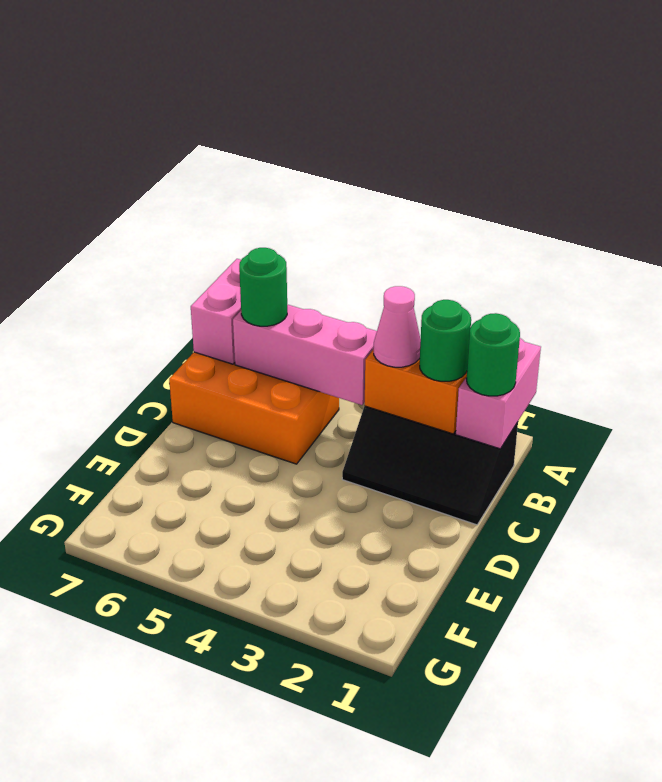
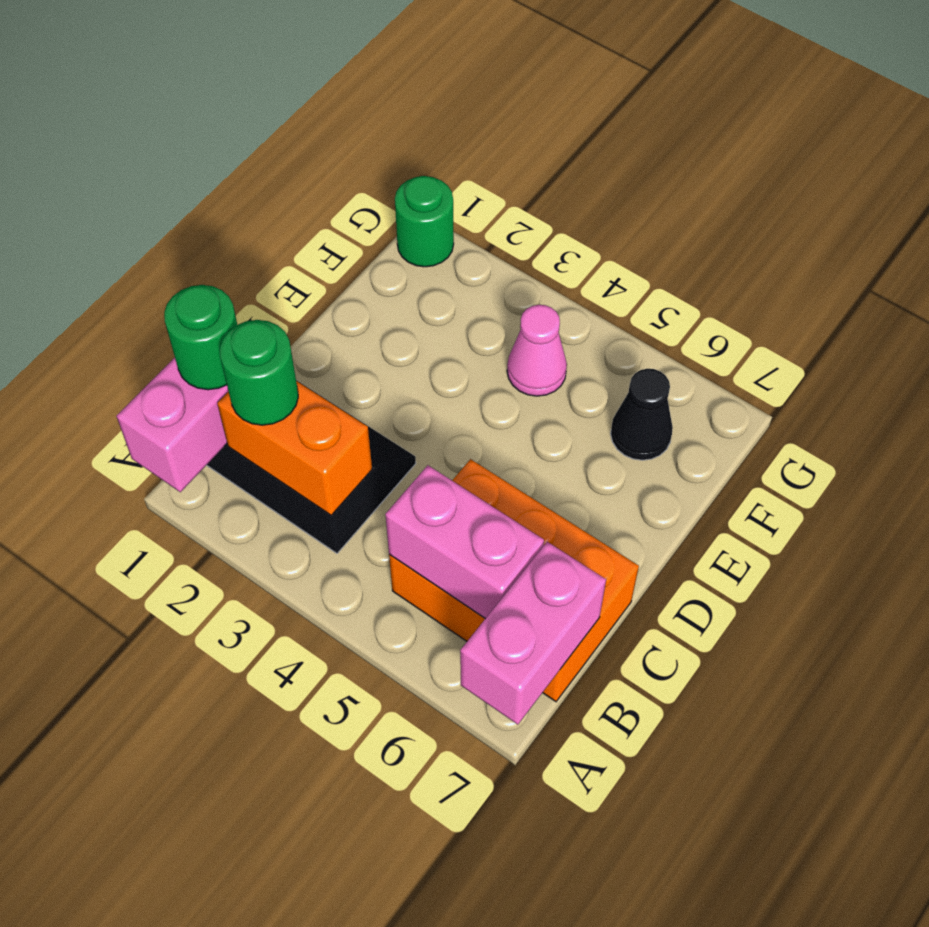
pink 1x1 cone [374,286,421,367] -> pink 1x1 cone moved to [507,305,567,396]
pink 1x3 brick [233,305,377,405] -> pink 1x2 brick [385,465,544,618]
green 1x1 round brick [239,248,287,326] -> green 1x1 round brick moved to [395,176,454,267]
none -> black 1x1 cone [611,369,673,460]

